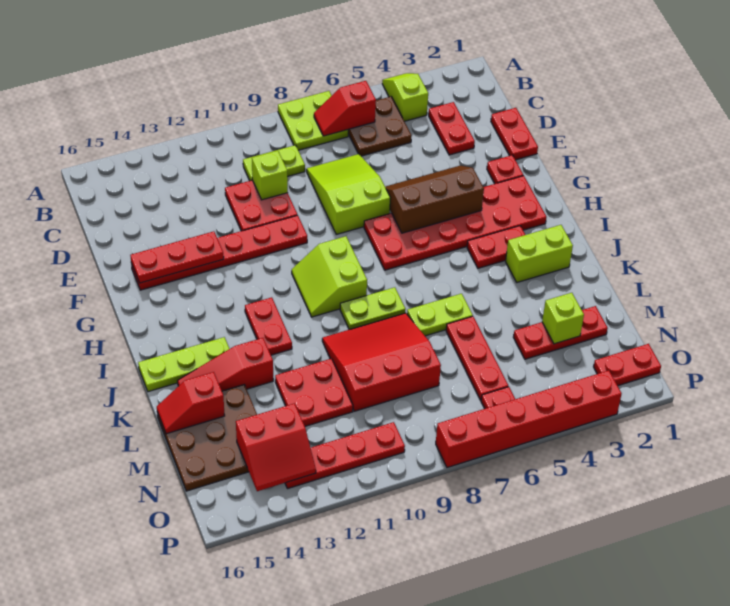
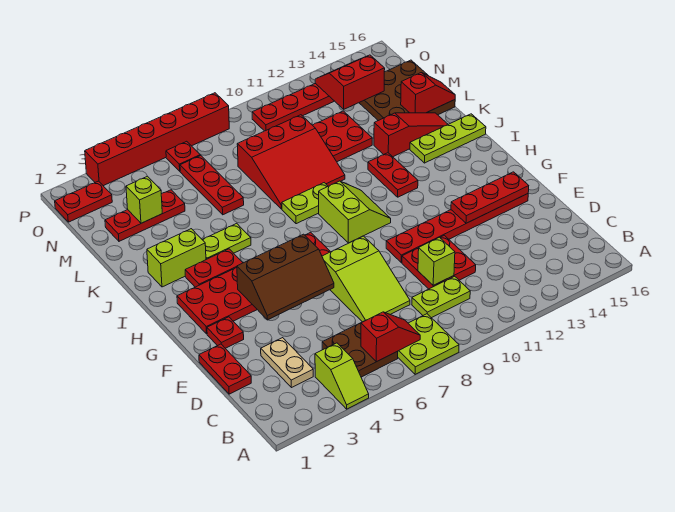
red 1x2 plate [429,102,475,155] -> tan 1x2 plate [261,338,313,388]
lime 1x2 plate [407,294,473,336] -> lime 1x2 plate moved to [202,223,251,260]

